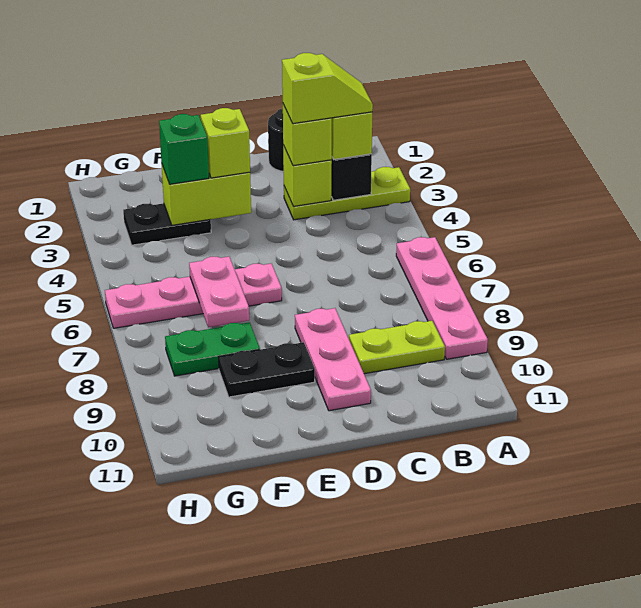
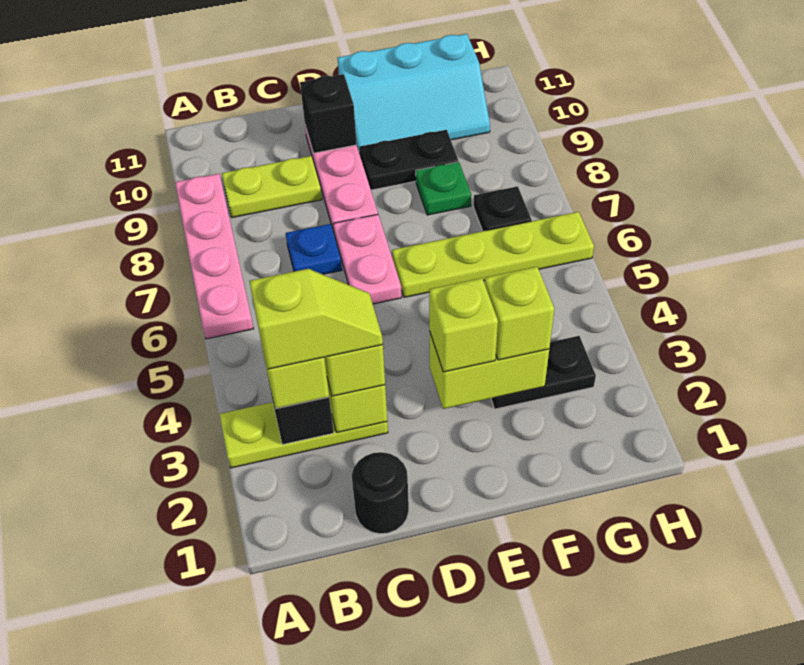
lime 1x2 slope [282,53,373,124] -> lime 1x2 slope turned to [249,269,383,369]
none -> blue 1x1 plate [286,224,342,274]
none -> black 1x1 brick [300,74,357,153]
pink 1x4 plate [105,264,282,328] -> lime 1x4 plate [392,212,594,297]
none -> cyan 2x3 slope [338,34,490,154]
green 1x1 brick [159,114,209,184] -> lime 1x1 brick [485,267,554,360]
pink 1x2 plate [189,257,249,327] -> pink 1x2 plate moved to [333,214,402,304]
green 1x2 plate [165,322,260,376] -> green 1x1 plate [416,162,471,215]
none -> black 1x1 plate [474,186,532,231]

